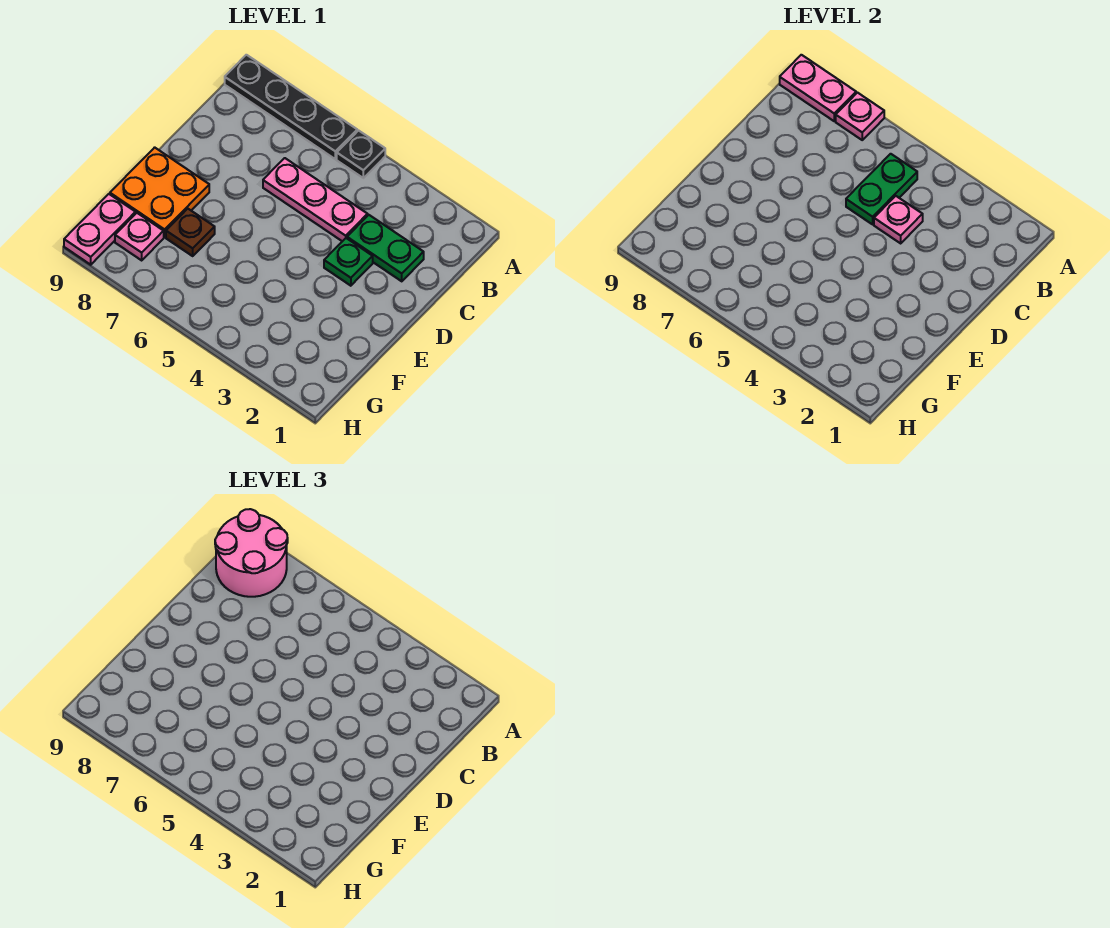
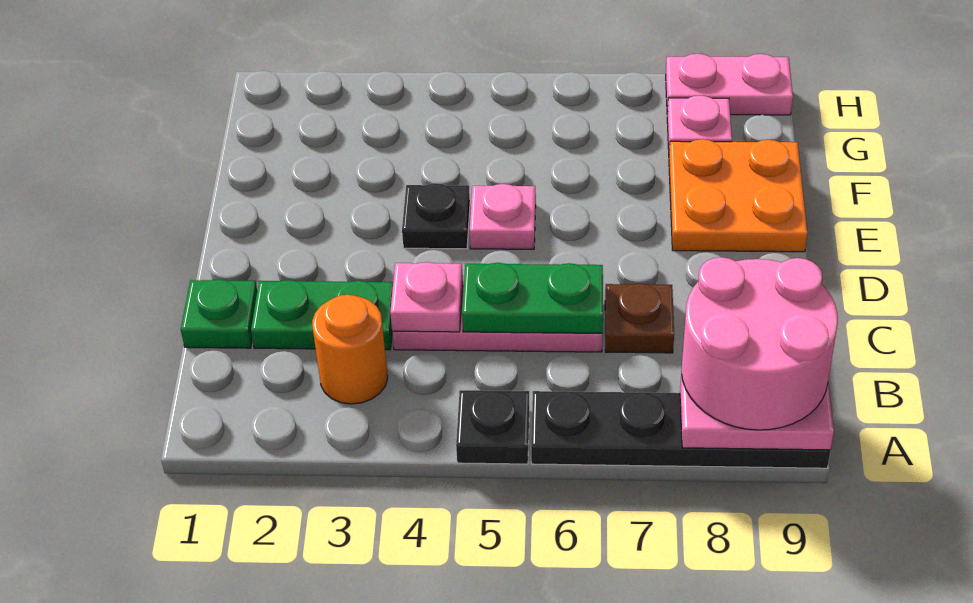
pink 1x1 plate [836,93,884,140] -> pink 1x1 plate moved to [470,184,536,249]
none -> orange 1x1 round brick [312,295,388,404]
green 1x2 plate [846,154,917,224] -> green 1x2 plate turned to [462,263,603,333]
green 1x1 plate [324,238,373,286] -> green 1x1 plate moved to [181,279,257,348]
none -> black 1x1 plate [402,183,470,249]
brown 1x1 plate [166,209,215,256] -> brown 1x1 plate moved to [605,283,674,353]
pink 1x2 plate [64,194,136,265] -> pink 1x2 plate turned to [666,54,793,115]

